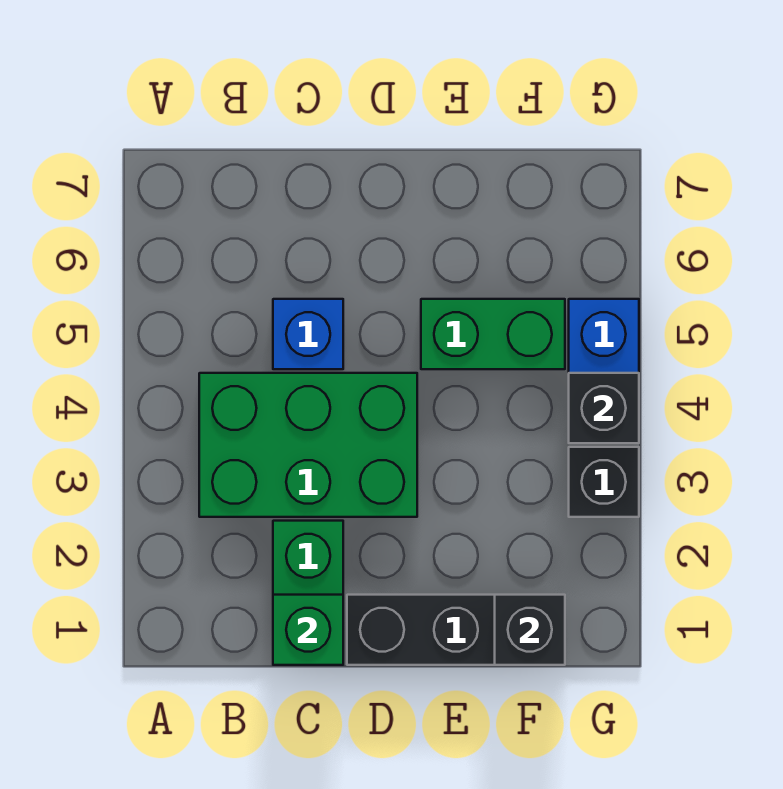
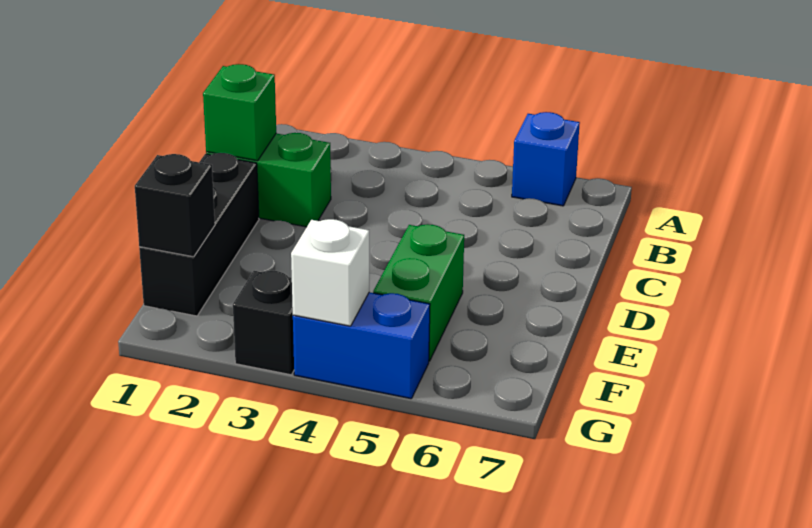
green 2x3 brick [199,373,417,517] -> none
blue 1x1 brick [273,299,343,369] -> blue 1x1 brick moved to [512,112,580,206]
black 1x1 brick [569,373,639,443] -> white 1x1 brick [291,219,369,326]

